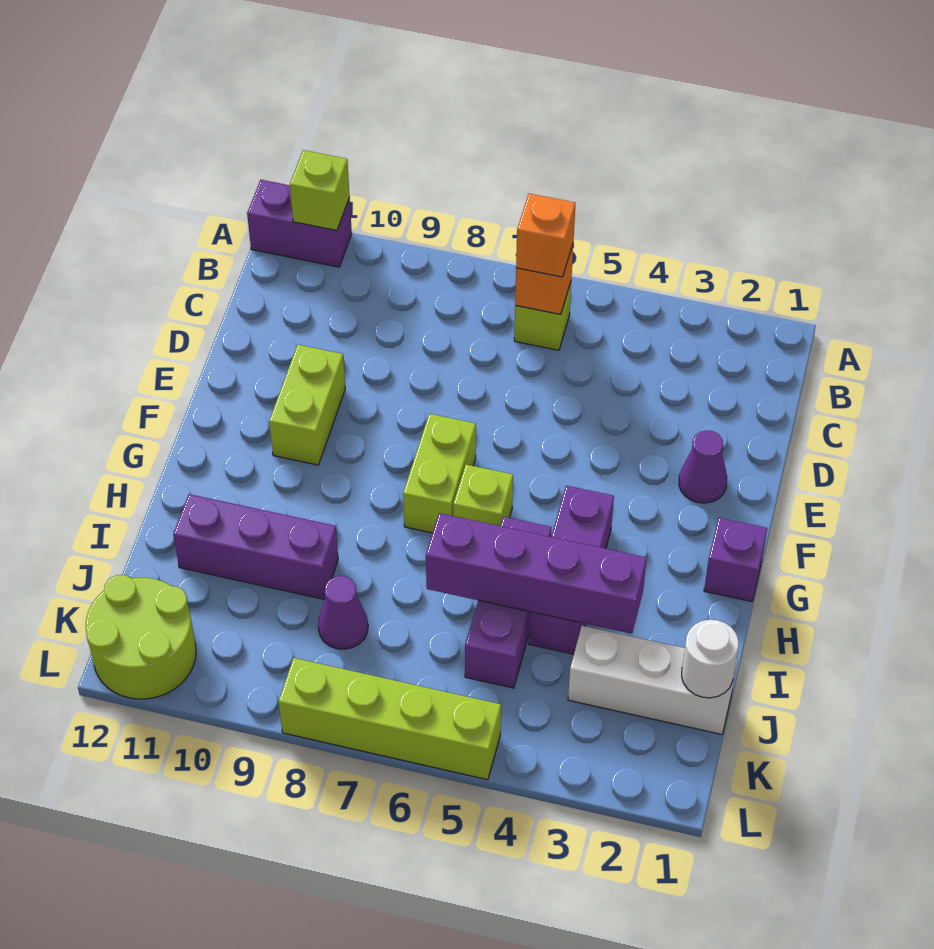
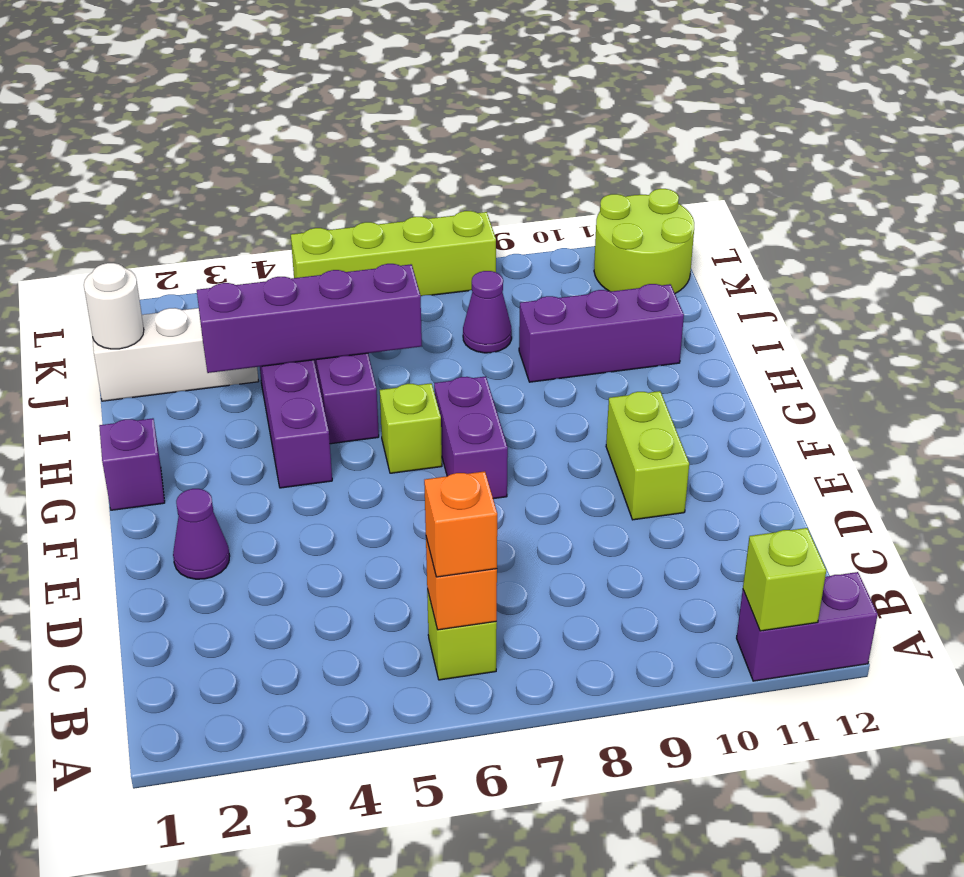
lime 1x2 brick [403,414,476,533] -> purple 1x2 brick [434,376,508,499]

